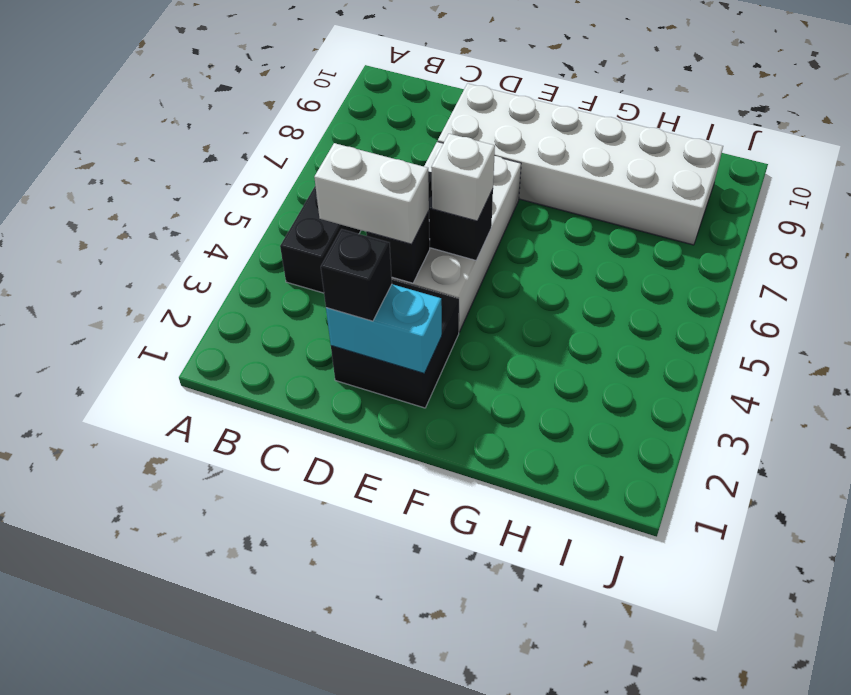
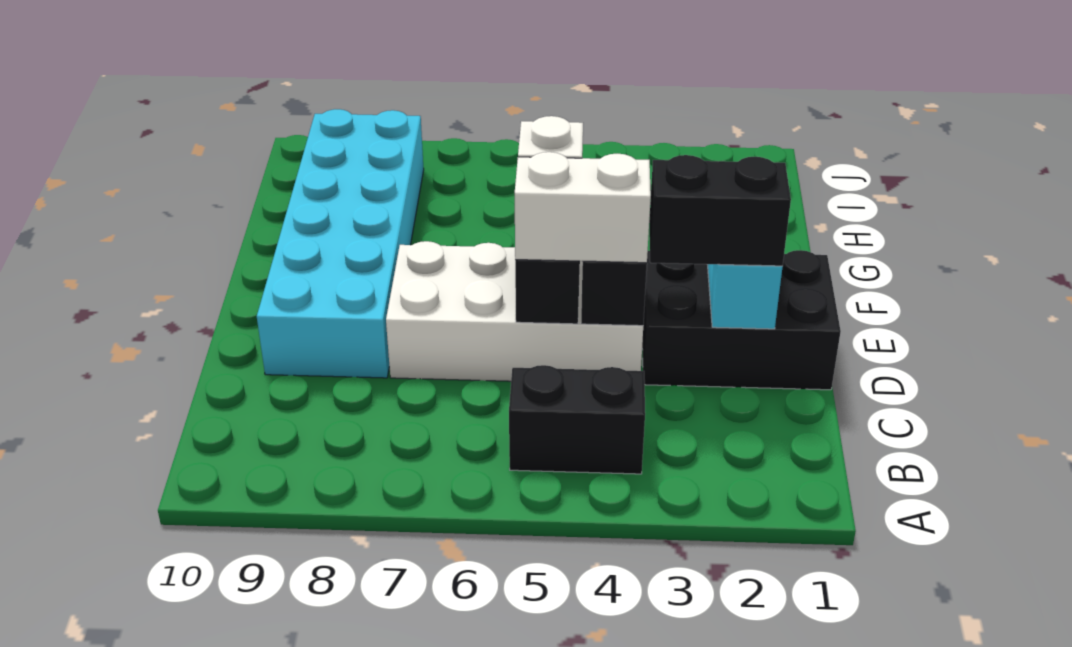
white 1x2 brick [314,143,429,244] -> white 1x2 brick turned to [515,152,651,263]
black 2x2 brick [331,280,459,408] -> black 2x3 brick [642,250,841,390]
black 1x1 brick [321,229,392,321] -> black 1x2 brick [649,155,791,266]
white 2x6 brick [438,83,723,245] -> cyan 2x6 brick [257,109,424,378]

